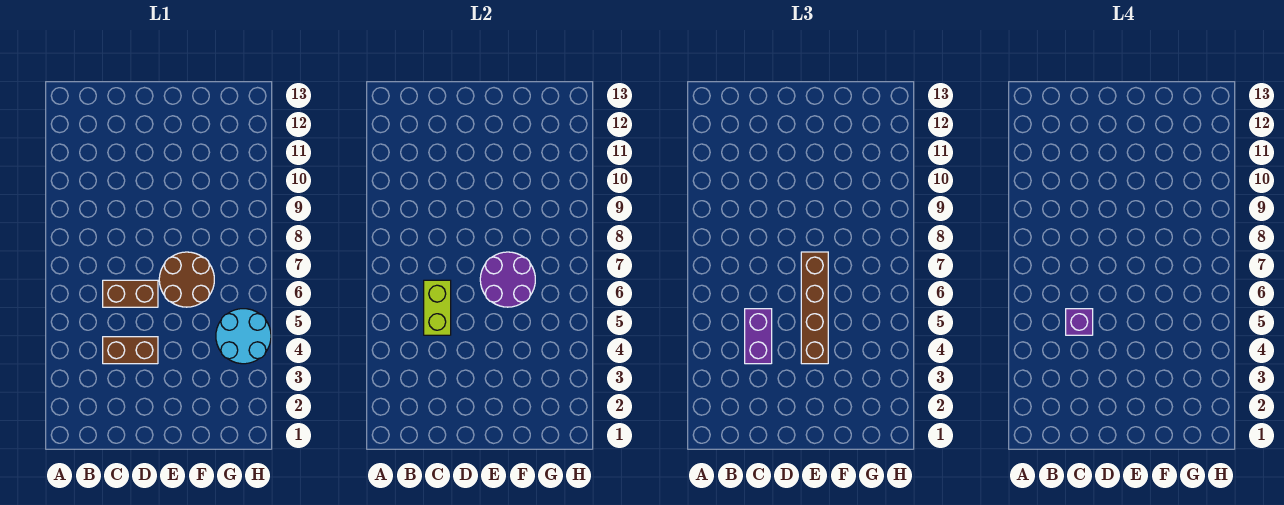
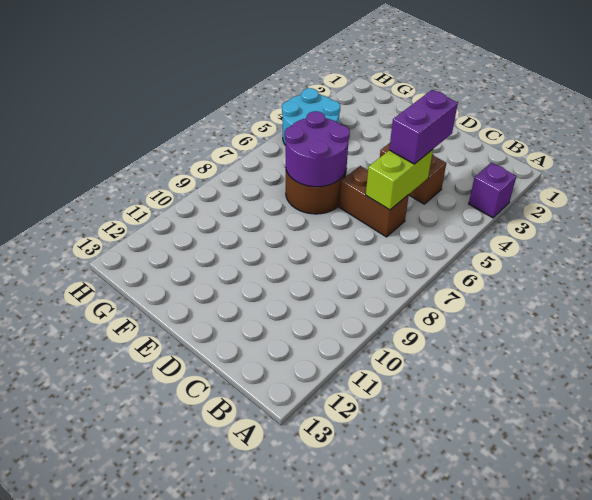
purple 1x1 brick [1066,309,1093,335] -> purple 1x1 brick moved to [469,163,517,218]
brown 1x4 brick [801,252,828,364] -> none

